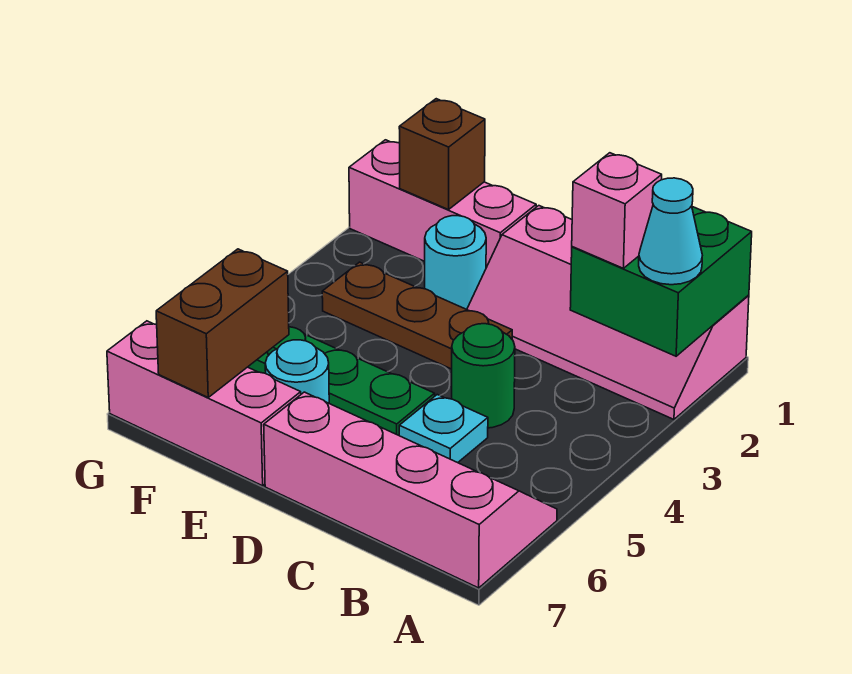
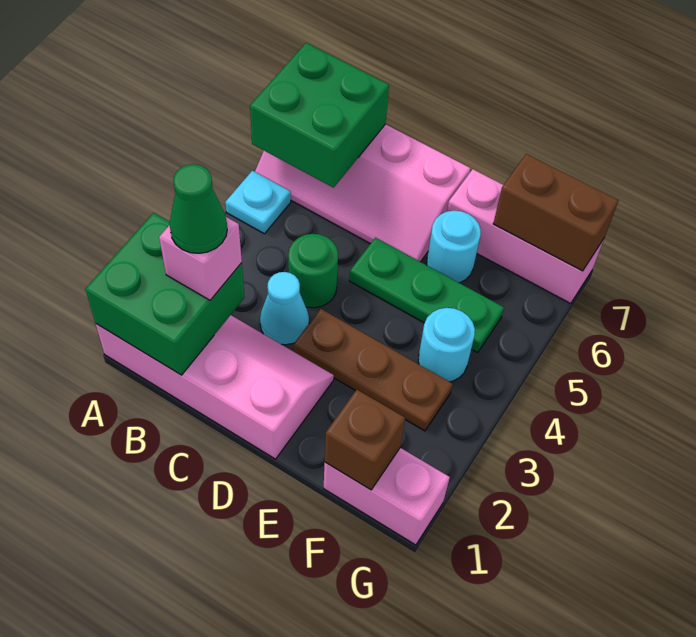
cyan 1x1 cone [639,178,702,285] -> cyan 1x1 cone moved to [260,272,309,345]
none -> green 2x2 brick [250,43,389,188]
none -> green 1x1 cone [169,164,227,253]
cyan 1x1 plate [399,395,488,463] -> cyan 1x1 plate moved to [225,171,291,234]
pink 1x3 brick [349,140,536,268] -> pink 1x2 brick [324,448,450,545]
cyan 1x1 round brick [425,216,486,309] -> cyan 1x1 round brick moved to [418,308,475,382]
brown 1x2 brick [156,249,289,397] -> brown 1x2 brick turned to [493,154,619,271]

